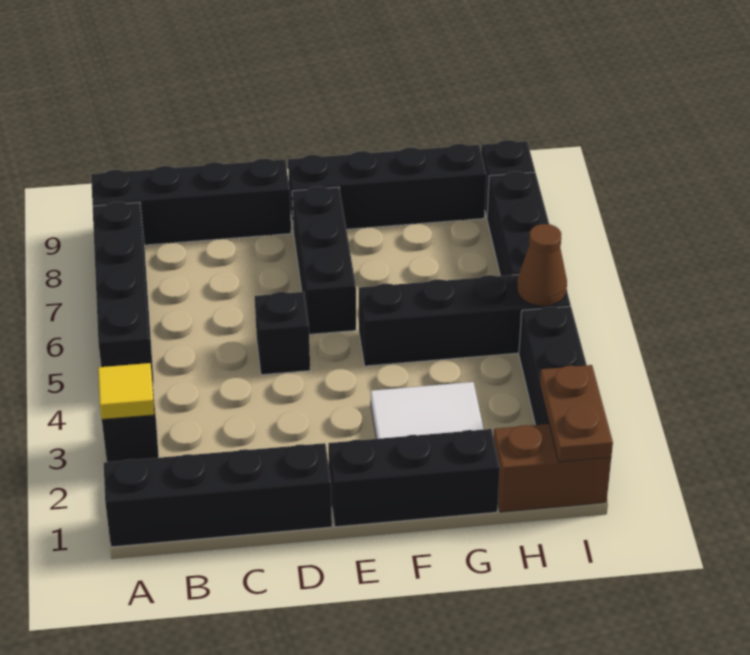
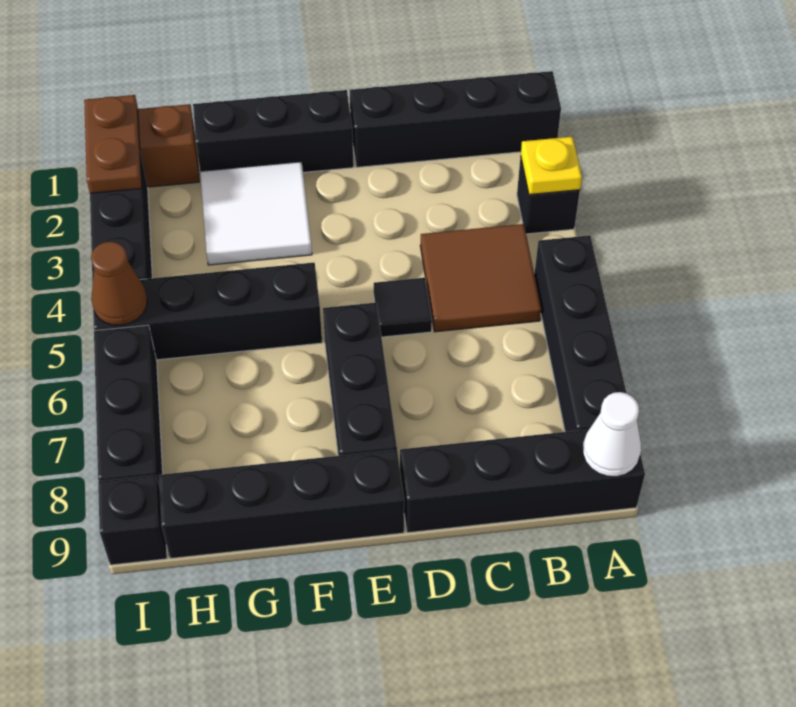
yellow 1x1 tile [98,363,154,419] -> yellow 1x1 plate [521,137,582,195]
none -> white 1x1 cone [583,392,641,477]
none -> brown 2x2 tile [420,224,541,332]
black 1x1 brick [255,292,310,375] -> black 1x1 tile [374,278,432,337]

